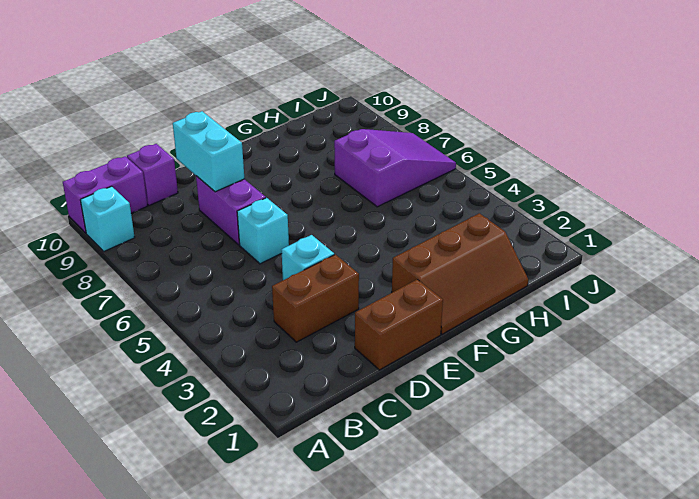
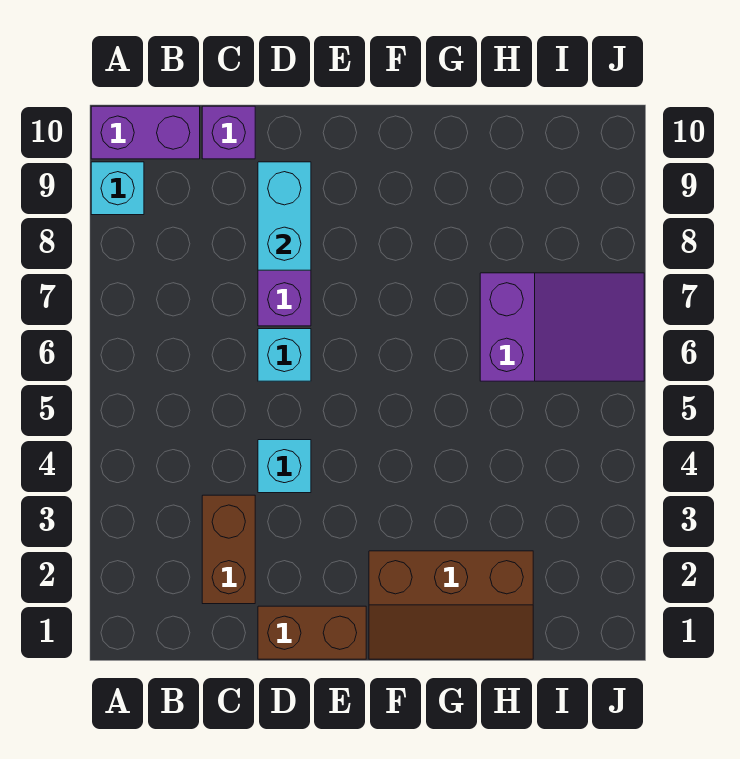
brown 1x2 brick [272,254,359,342] -> brown 1x2 brick turned to [202,495,255,604]

